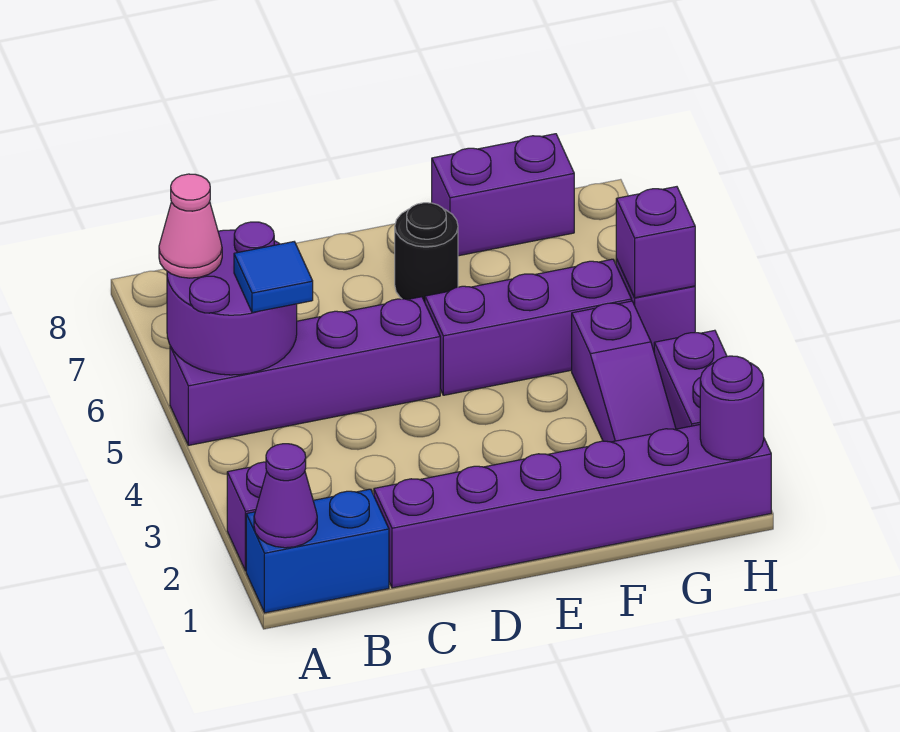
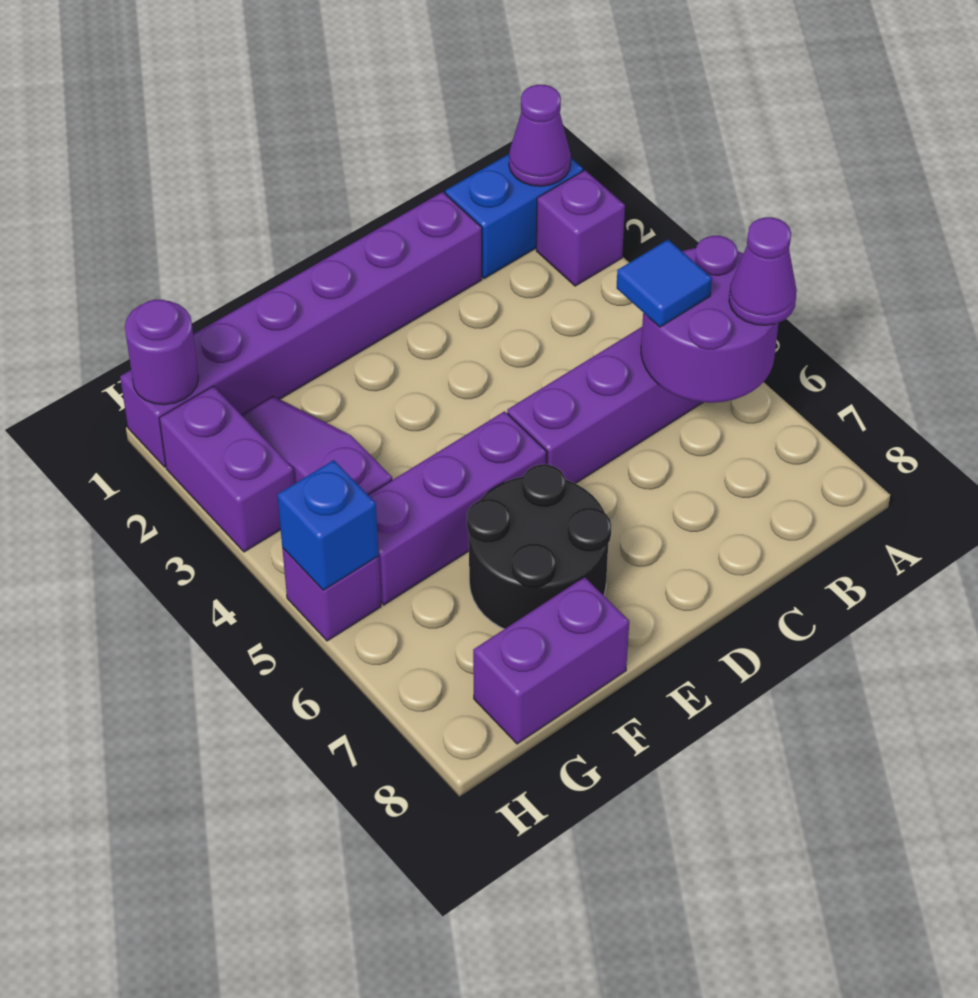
pink 1x1 cone [159,174,222,278] -> purple 1x1 cone [729,217,797,325]
black 1x1 round brick [395,203,458,302] -> black 2x2 round brick [467,464,612,629]
purple 1x1 brick [616,187,695,298] -> blue 1x1 brick [277,460,379,590]

